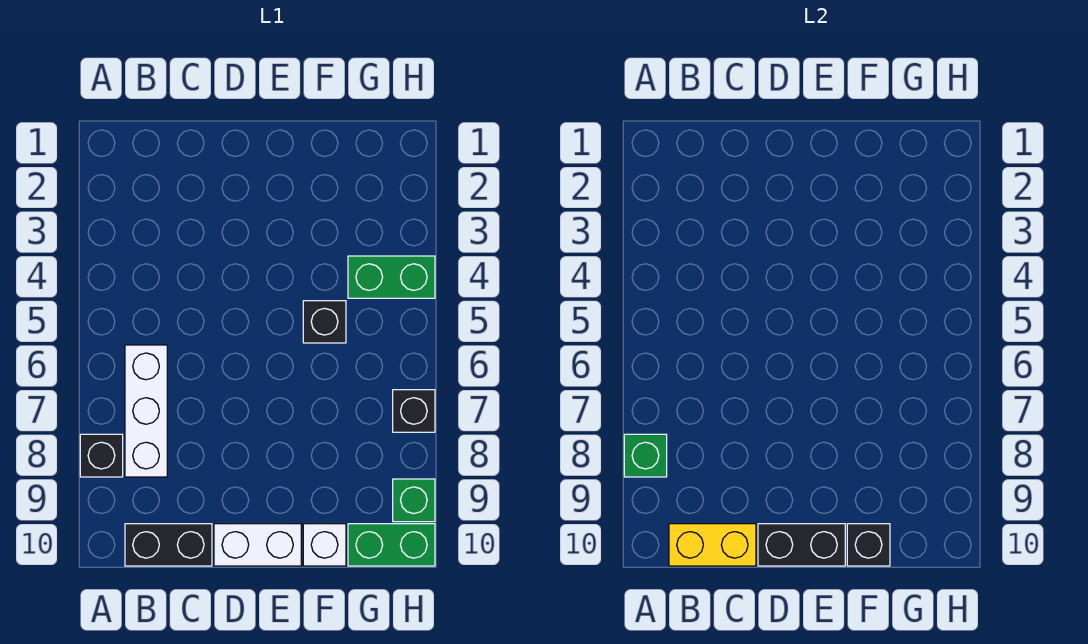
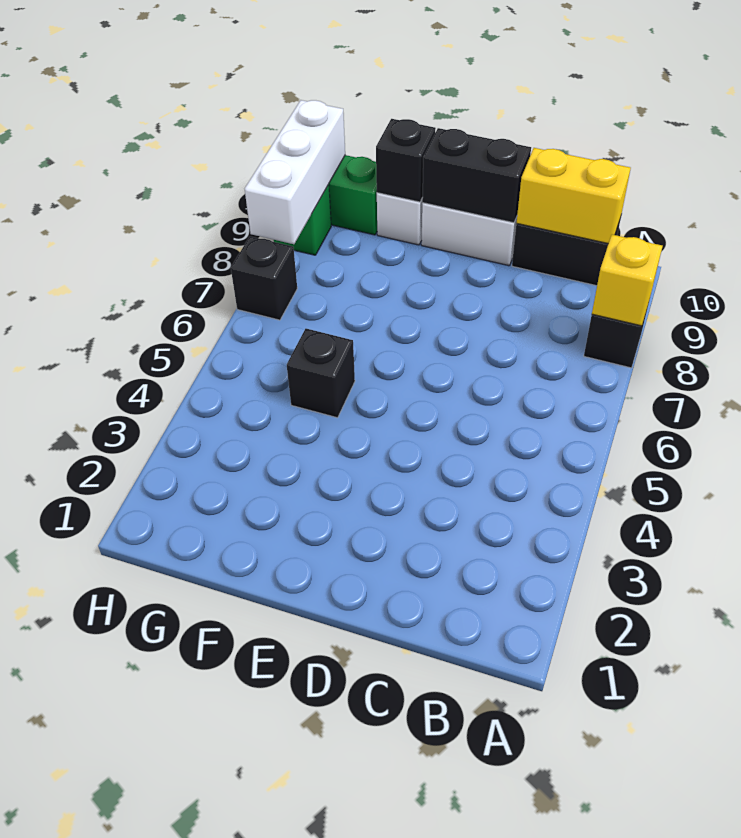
green 1x1 brick [624,434,667,477] -> yellow 1x1 brick [592,235,663,326]
white 1x3 brick [125,345,167,477] -> white 1x3 brick moved to [245,100,345,244]
green 1x2 brick [348,256,435,298] -> none

